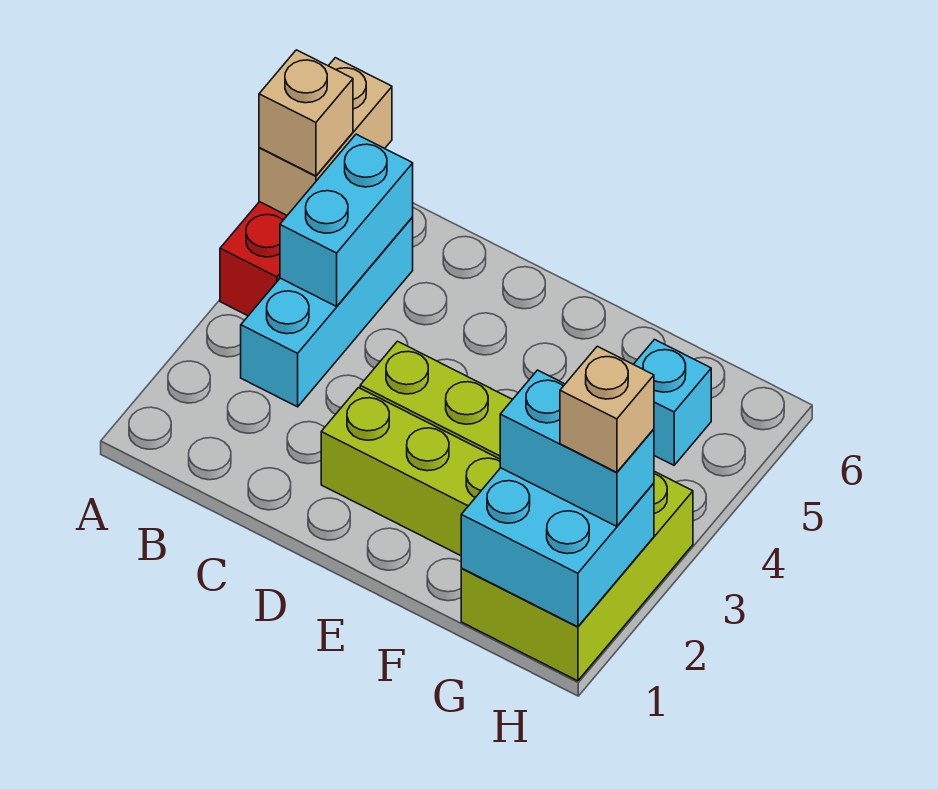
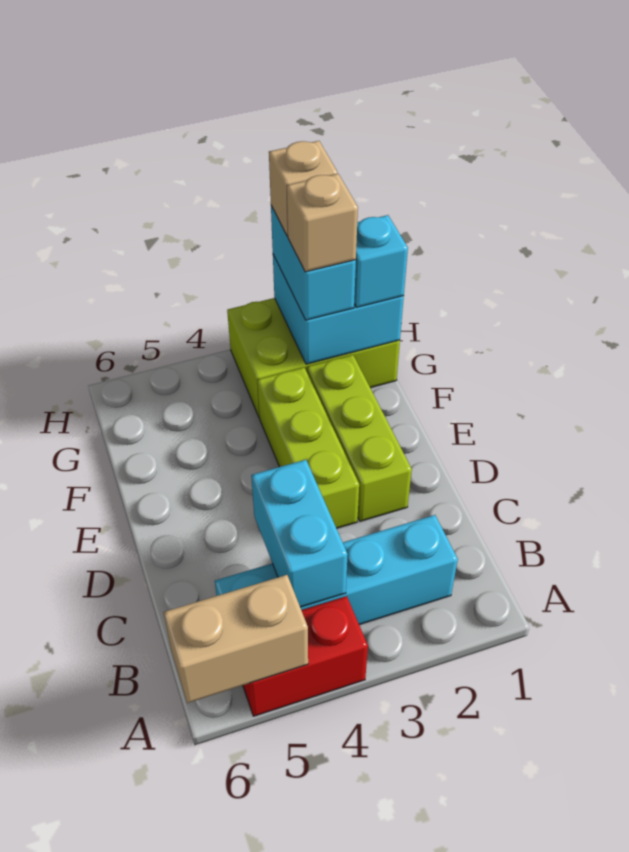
tan 1x1 brick [259,50,353,176] -> tan 1x1 brick moved to [287,174,358,272]
cyan 1x3 brick [241,217,413,407] -> cyan 1x4 brick [215,515,458,625]
cyan 1x2 brick [280,134,413,306] -> cyan 1x2 brick turned to [251,460,348,608]
cyan 1x1 brick [634,339,711,465] -> cyan 1x1 brick moved to [354,215,408,307]

